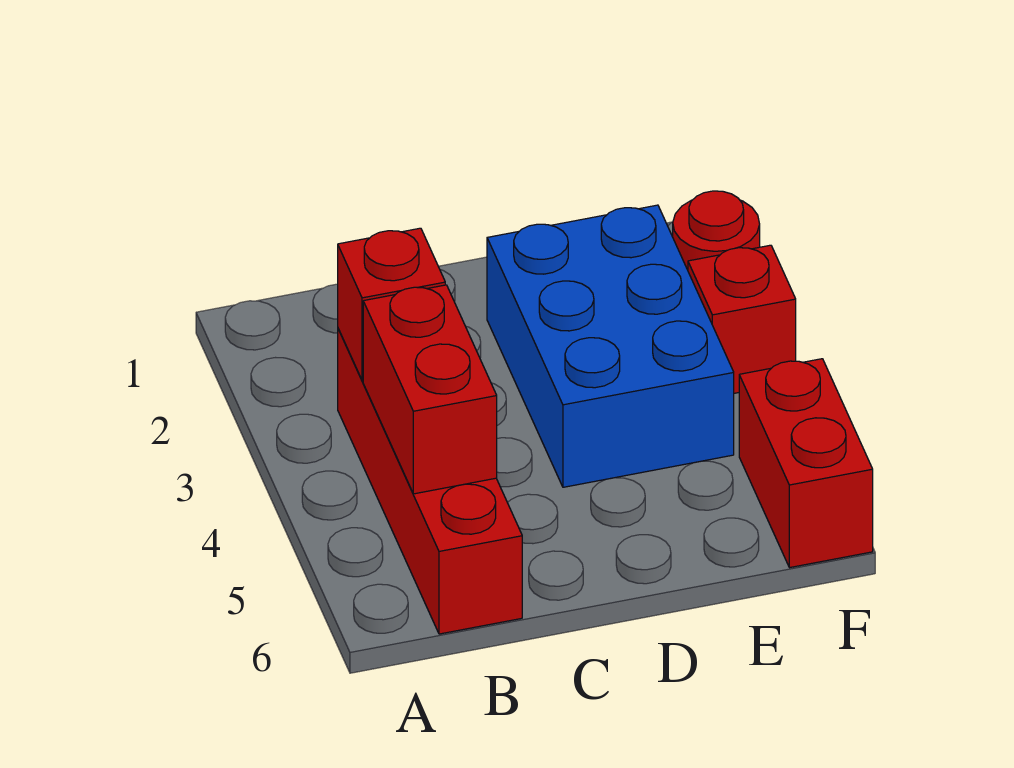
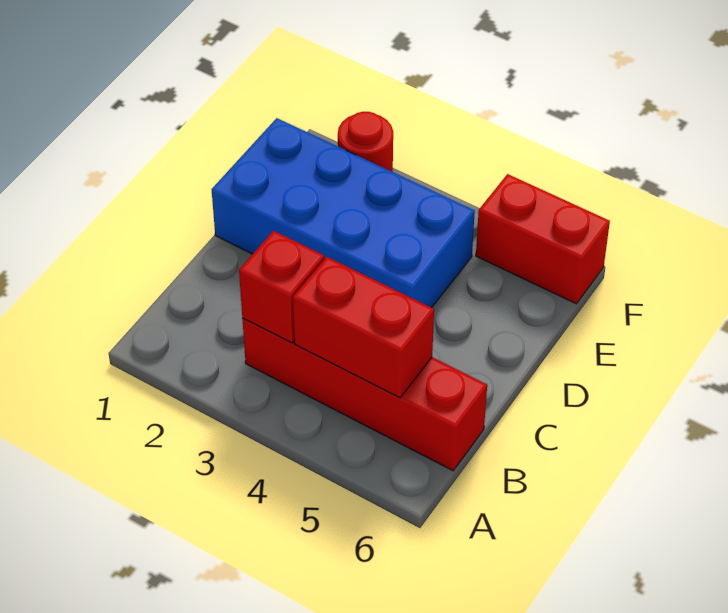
blue 2x3 brick [487,205,734,487] -> blue 2x4 brick [212,118,475,308]
red 1x1 brick [688,245,796,393] -> none

